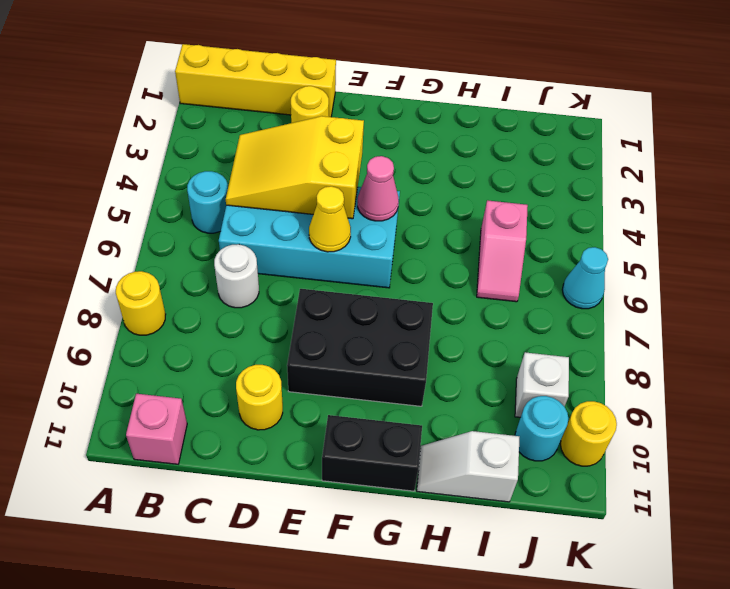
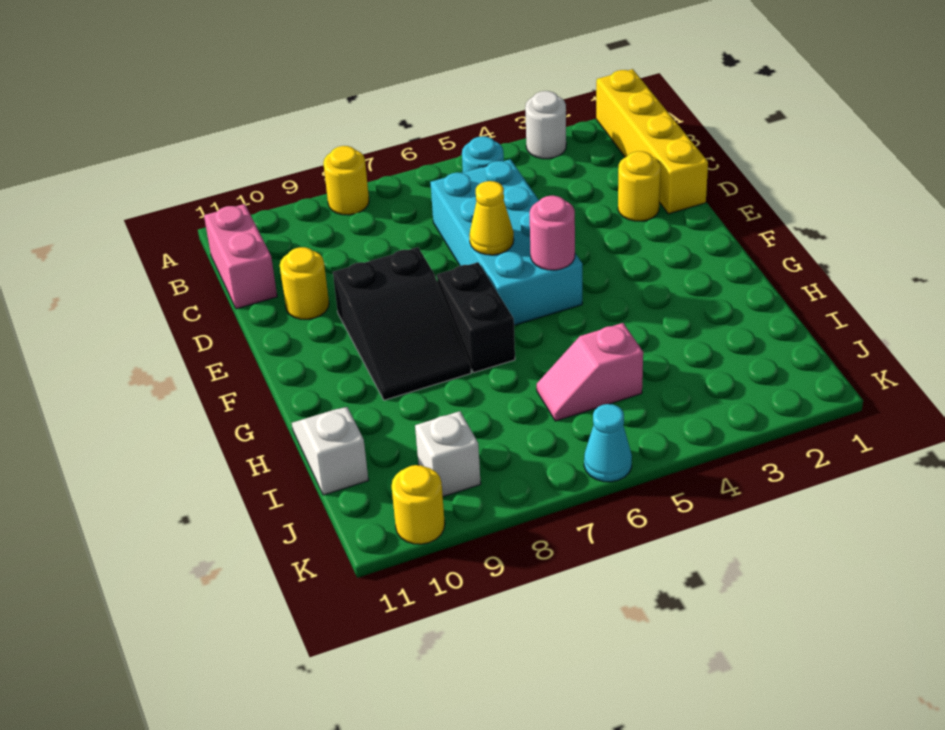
pink 1x1 brick [126,394,187,464] -> pink 1x2 brick [204,204,277,309]
yellow 2x3 slope [226,116,364,219] -> none
white 1x1 round brick [214,244,259,308] -> white 1x1 round brick moved to [525,91,566,159]
black 2x3 brick [287,289,433,406] -> black 2x3 slope [333,247,471,400]
pink 1x1 cone [358,156,399,221] -> pink 1x1 round brick [530,196,575,270]
black 1x2 brick [322,415,422,491] -> black 1x2 brick moved to [437,262,515,373]
cyan 1x1 round brick [515,396,568,461] -> none

